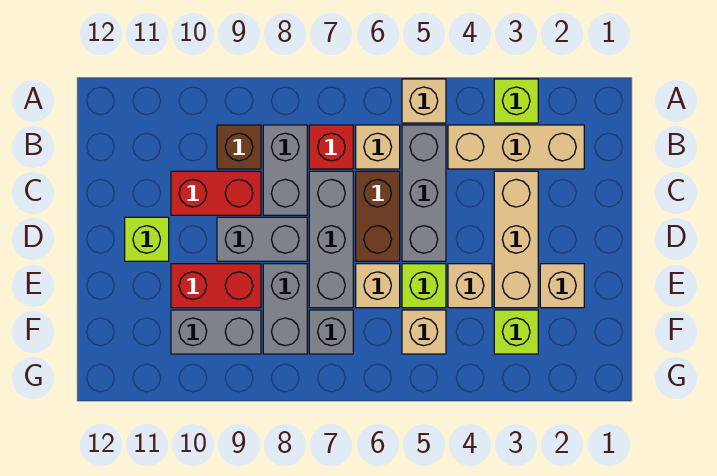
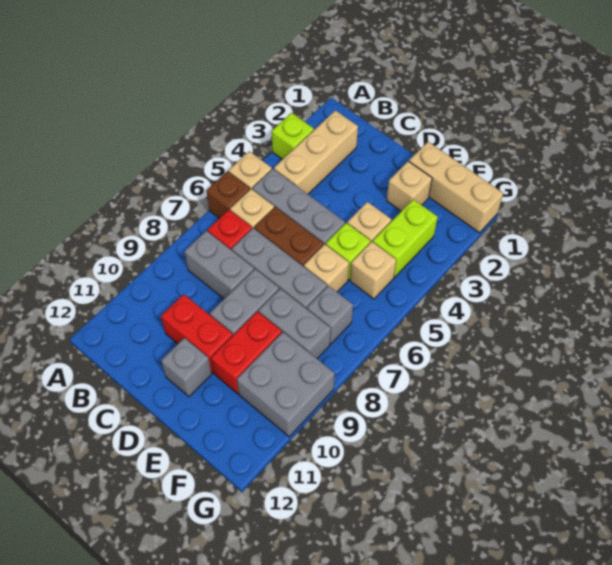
brown 1x1 brick [217,125,261,169] -> brown 1x1 brick moved to [207,171,250,218]
tan 1x3 brick [494,171,538,308] -> tan 1x3 brick moved to [409,142,503,233]
red 1x2 brick [171,171,261,215] -> red 1x2 brick turned to [161,294,233,373]
lime 1x1 brick [125,217,169,261] -> grey 1x1 brick [161,338,212,397]
lime 1x1 brick [494,310,538,354] -> lime 1x2 brick [373,199,438,277]
grey 1x2 brick [171,310,261,354] -> grey 2x2 brick [237,332,335,437]

